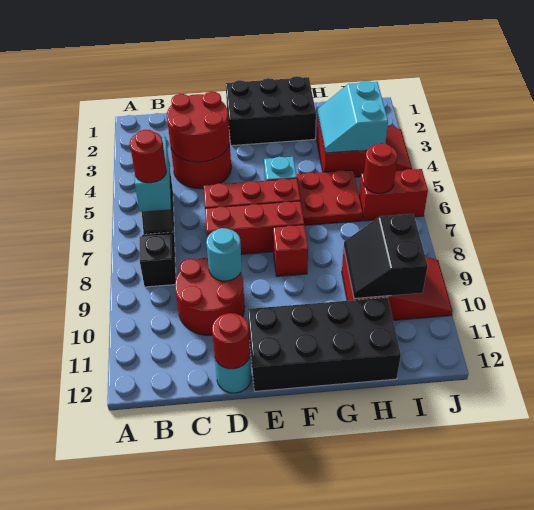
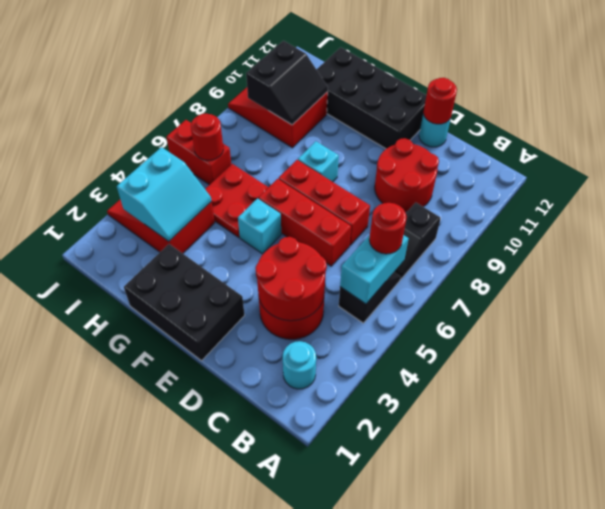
cyan 1x1 round brick [206,228,242,281] -> cyan 1x1 round brick moved to [283,341,316,389]
red 1x1 brick [273,225,308,276] -> cyan 1x1 brick [298,141,339,182]

